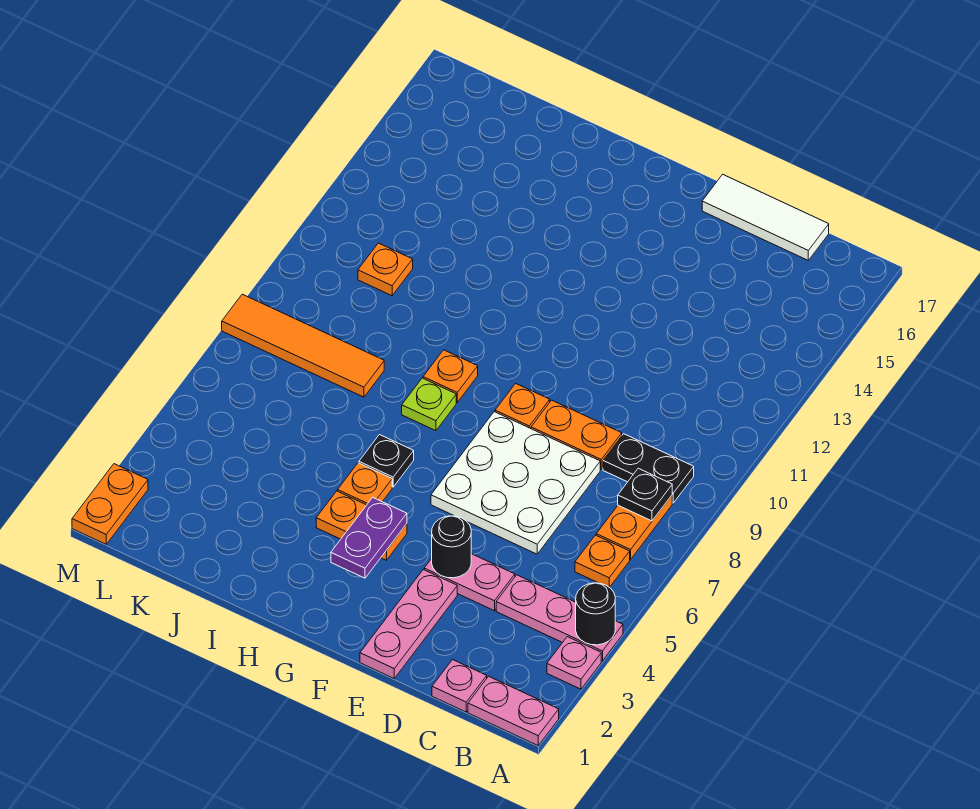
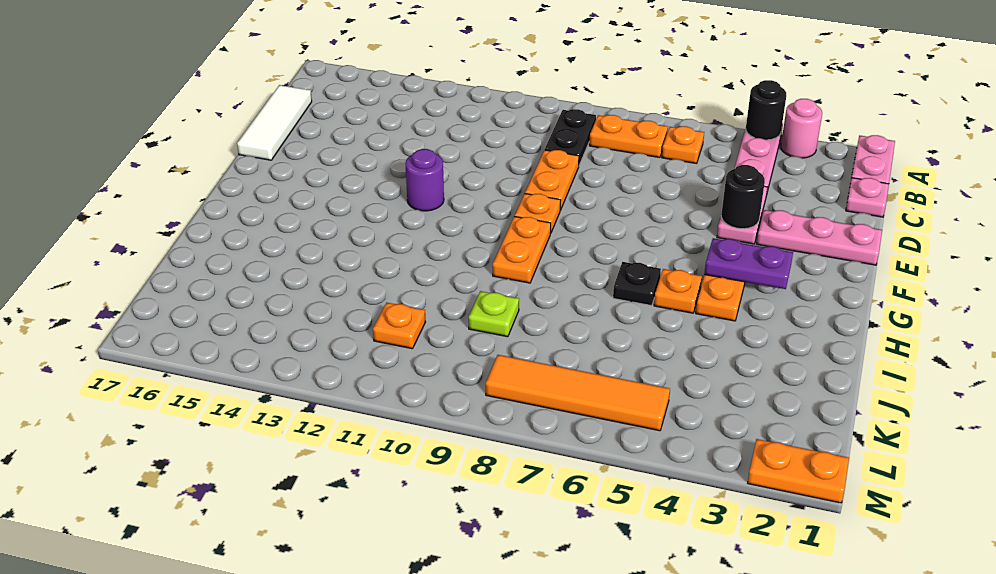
pink 1x1 plate [547,637,601,689] -> pink 1x1 round brick [781,99,822,158]
black 1x1 plate [618,468,672,521] -> none
white 3x3 plate [431,412,600,554] -> none
none -> purple 1x1 round brick [406,149,444,211]
lime 1x1 plate [402,378,456,431] -> lime 1x1 plate moved to [469,291,519,337]
orange 1x1 plate [423,350,478,402] -> orange 1x2 plate [493,216,551,283]
orange 1x4 tile [222,294,384,397] -> orange 1x4 tile turned to [486,355,670,431]

